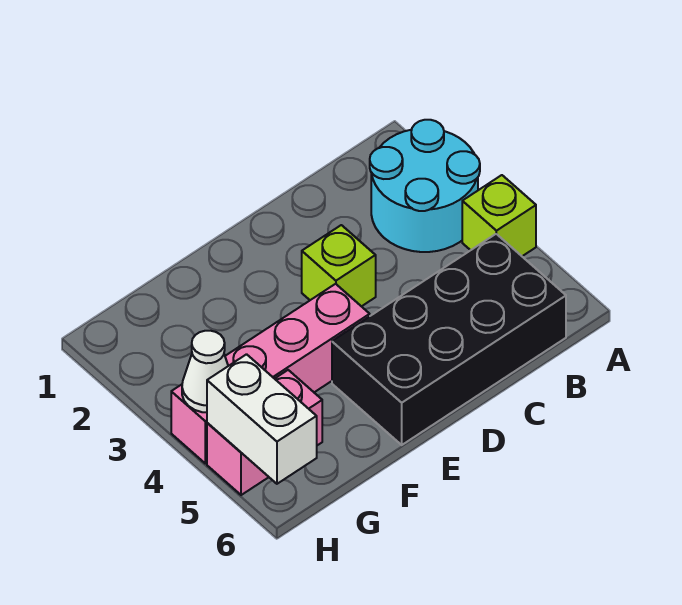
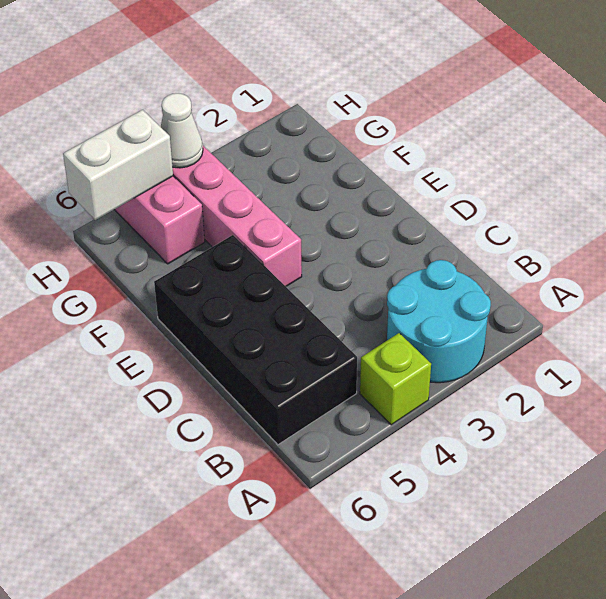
lime 1x1 brick [302,225,376,306] -> none

